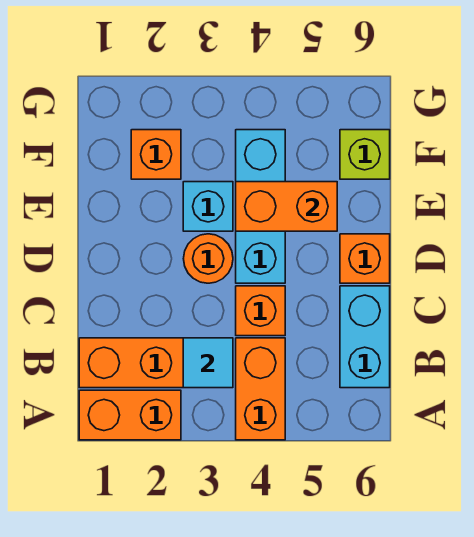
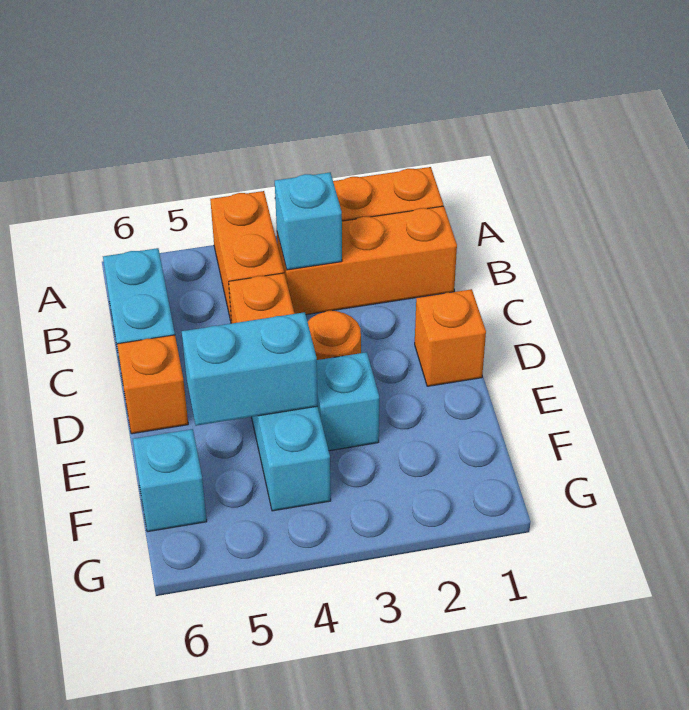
cyan 1x1 tile [183,338,233,388] -> cyan 1x1 brick [275,173,342,270]
orange 1x2 brick [236,182,337,231] -> cyan 1x2 brick [182,312,318,426]
orange 1x1 brick [131,130,181,179] -> orange 1x1 brick moved to [415,289,486,386]
lime 1x1 brick [340,130,390,179] -> cyan 1x1 brick [133,429,207,532]

